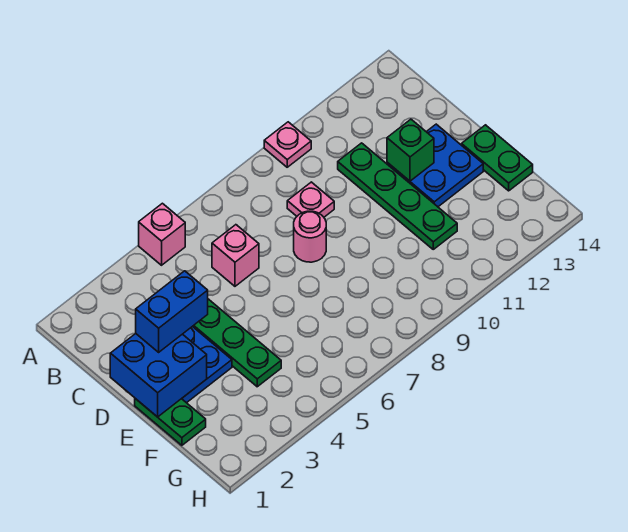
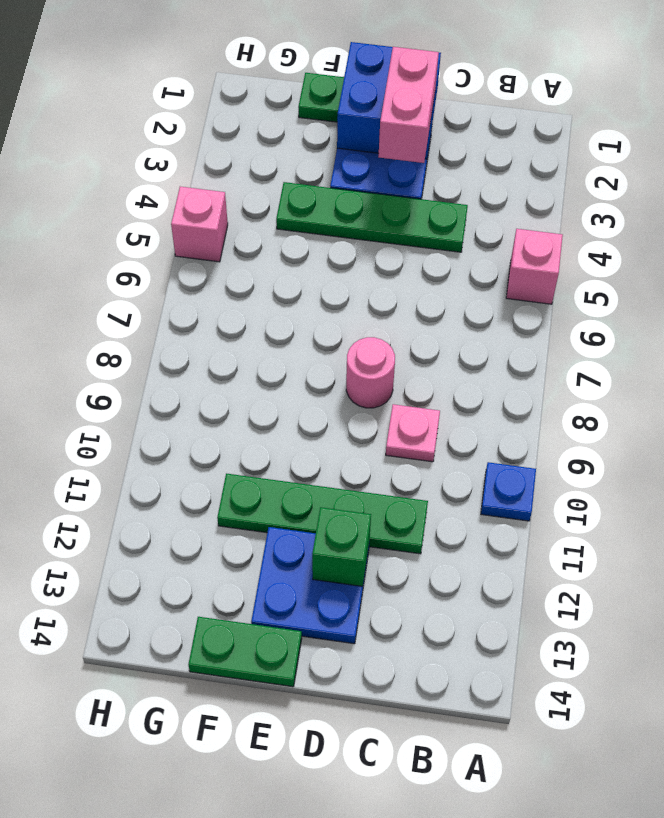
pink 1x1 plate [264,122,311,167] -> blue 1x1 plate [481,462,536,521]
pink 1x1 brick [212,225,259,286] -> pink 1x1 brick moved to [171,187,228,262]
blue 1x2 brick [136,271,208,352] -> pink 1x2 brick [378,47,439,163]

